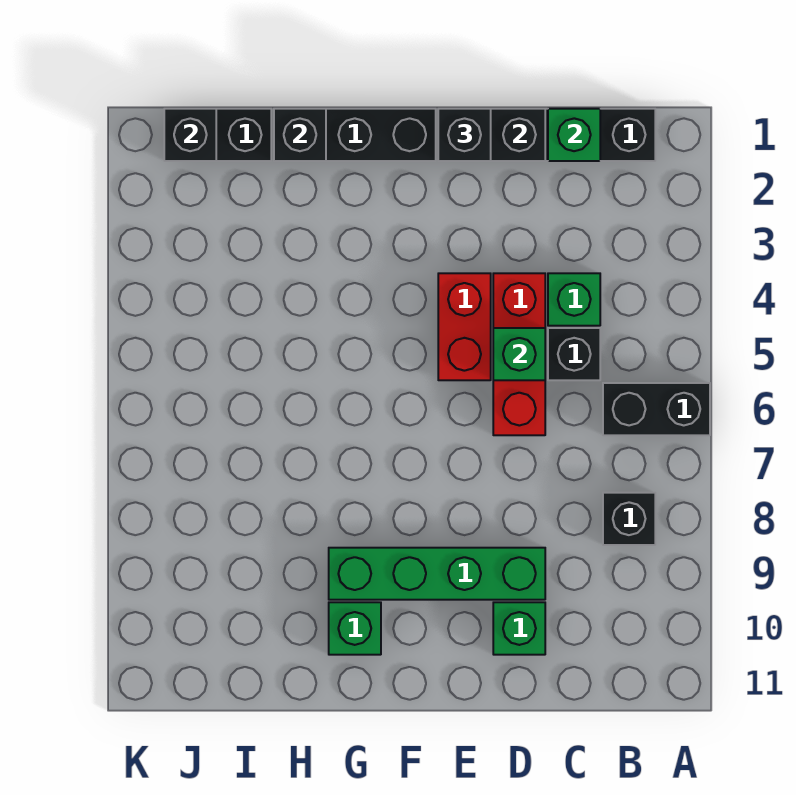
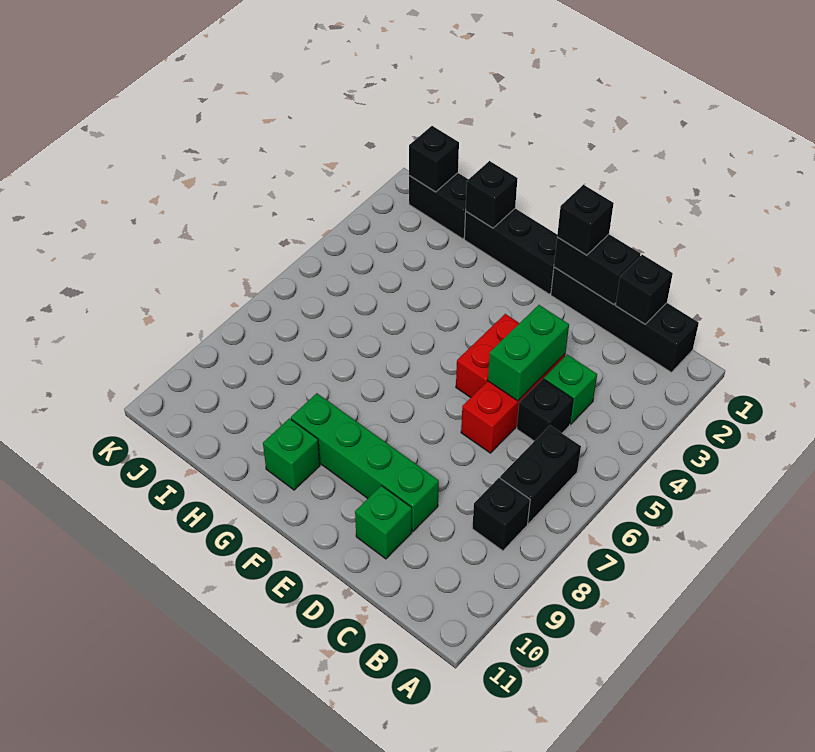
black 1x2 brick [603,383,710,435] -> black 1x2 brick turned to [500,426,581,524]
green 1x1 brick [548,109,600,161] -> black 1x1 brick [615,255,673,324]
green 1x1 brick [493,328,545,380] -> green 1x2 brick [488,305,569,401]

